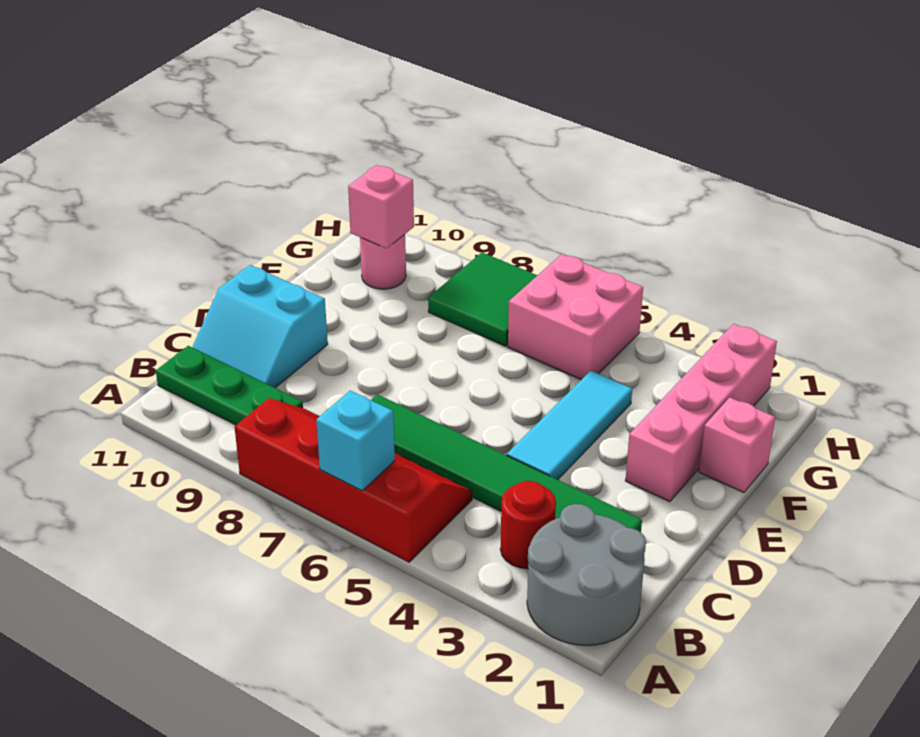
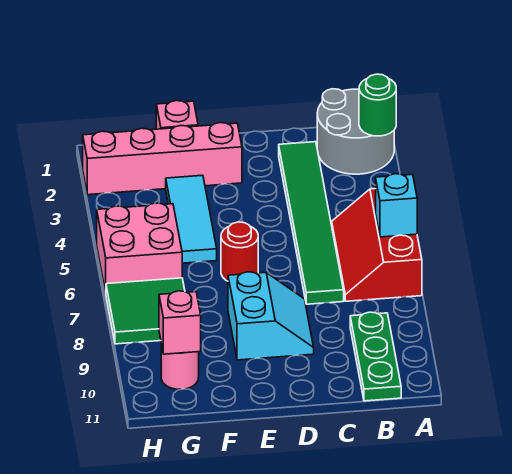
none -> green 1x1 round brick [359,74,396,136]
red 2x4 slope [235,398,472,562] -> red 2x3 slope [332,189,422,301]
red 1x1 round brick [500,481,556,569] -> red 1x1 round brick moved to [221,222,258,281]
cyan 2x2 slope [192,265,328,388] -> cyan 2x2 slope moved to [228,272,314,360]
cyan 1x3 tile [507,371,632,480] -> cyan 1x3 tile turned to [166,175,217,263]

